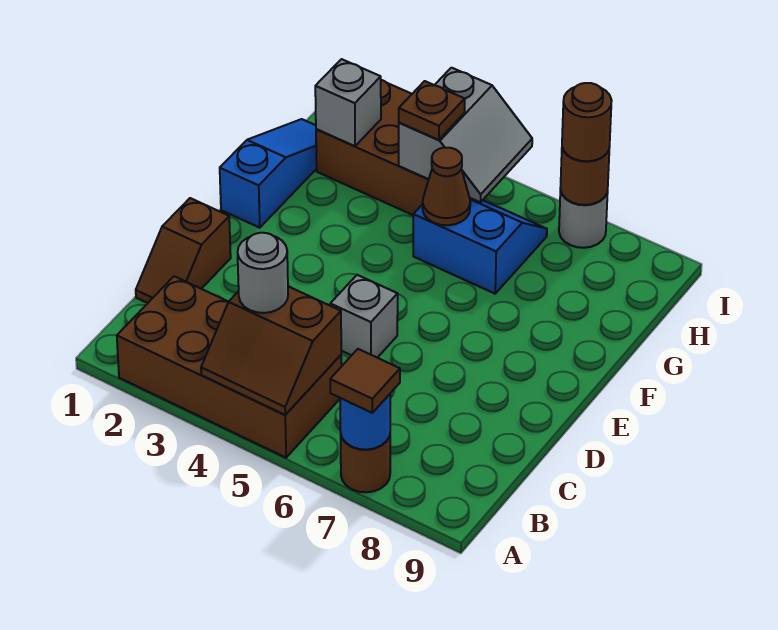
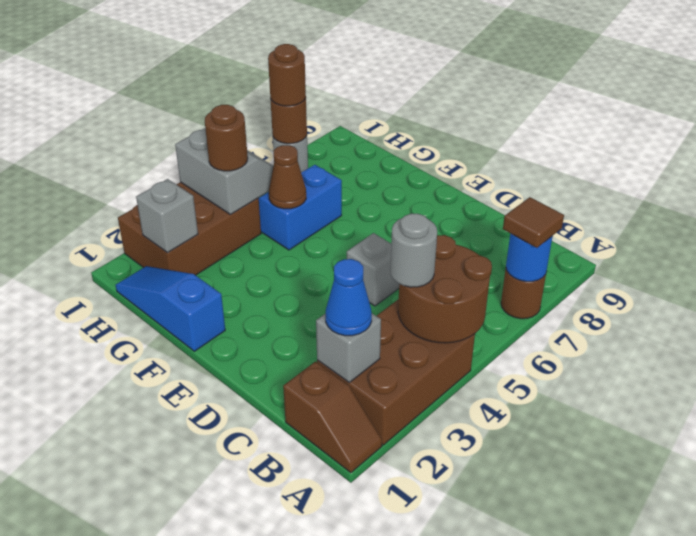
brown 2x4 brick [117,276,342,458] -> brown 2x3 brick [317,299,475,445]
brown 2x2 slope [201,286,341,415] -> brown 2x2 round brick [398,235,492,343]
none -> grey 1x1 brick [316,313,381,382]
none -> blue 1x1 cone [326,259,372,336]
brown 1x2 slope [136,198,231,303] -> brown 1x2 slope moved to [283,362,382,473]
brown 1x1 plate [399,81,465,140] -> brown 1x1 round brick [205,105,248,171]

